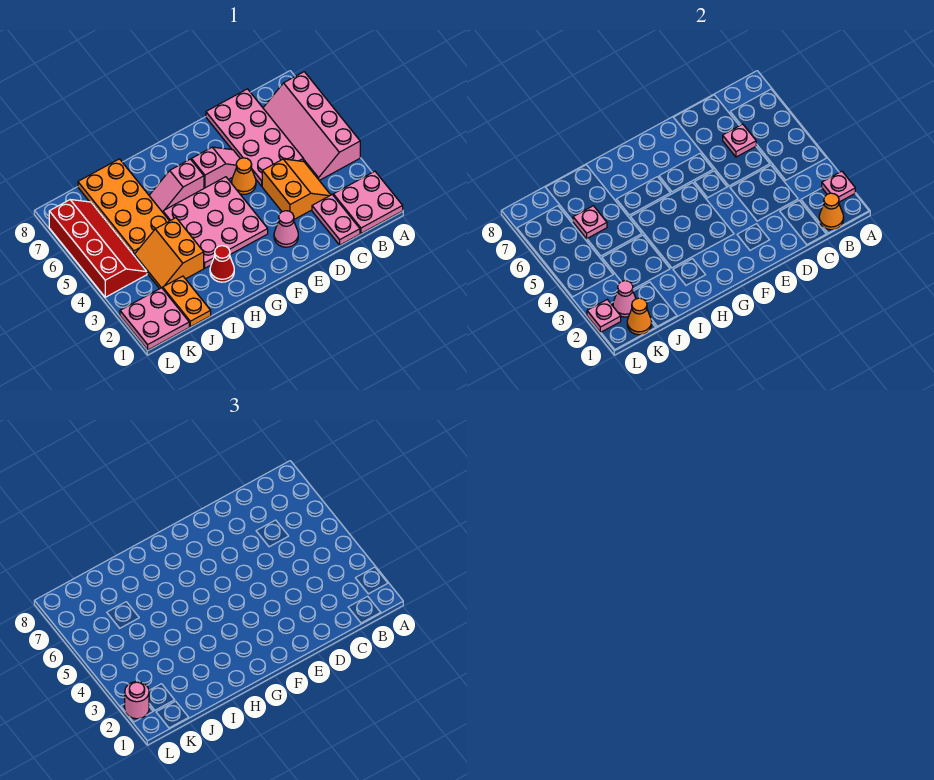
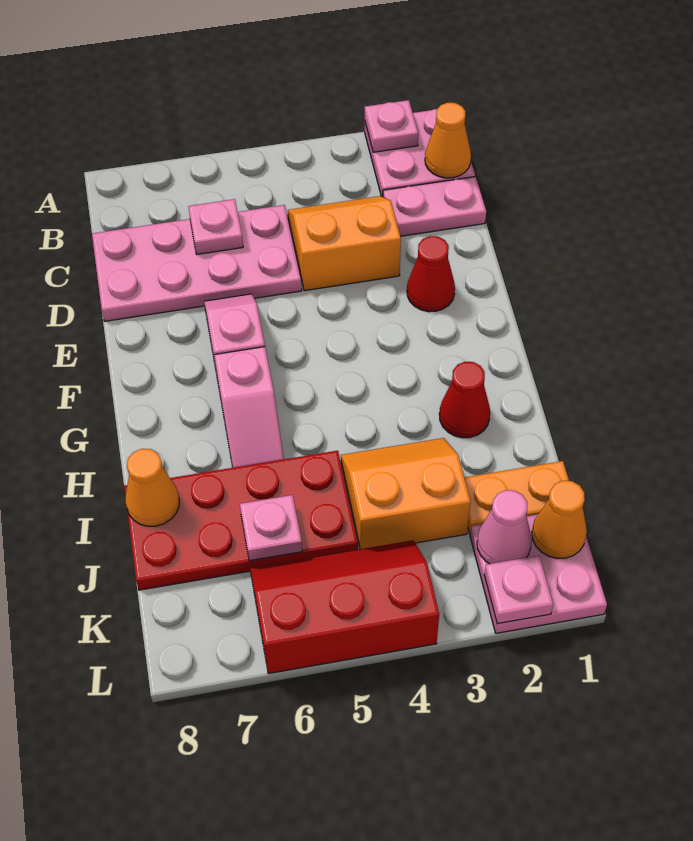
pink 2x4 slope [263,72,360,180] -> none
pink 1x1 cone [274,211,298,247] -> red 1x1 cone [407,236,455,312]
orange 1x1 cone [232,158,256,194] -> orange 1x1 cone moved to [125,449,179,526]
pink 3x3 plate [163,177,268,268] -> none
orange 2x2 slope [134,218,204,289] -> orange 2x2 slope turned to [341,438,471,549]
orange 2x4 plate [78,159,169,255] -> red 2x4 plate [124,451,358,590]
red 2x4 slope [49,200,147,297] -> red 2x3 slope [250,540,439,674]
pink 1x1 round brick [125,682,149,719] -> none

